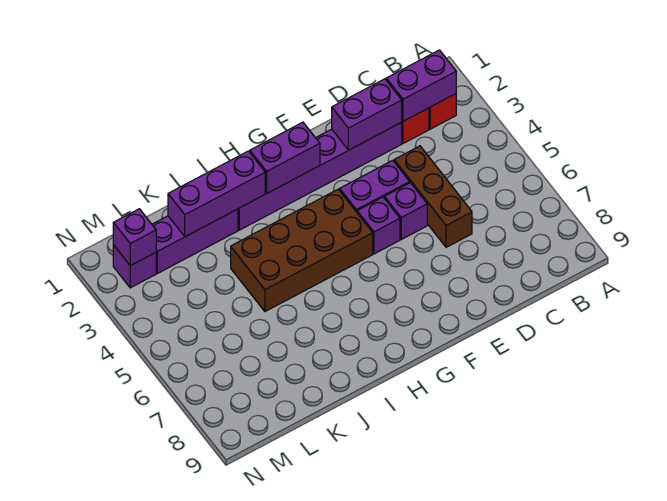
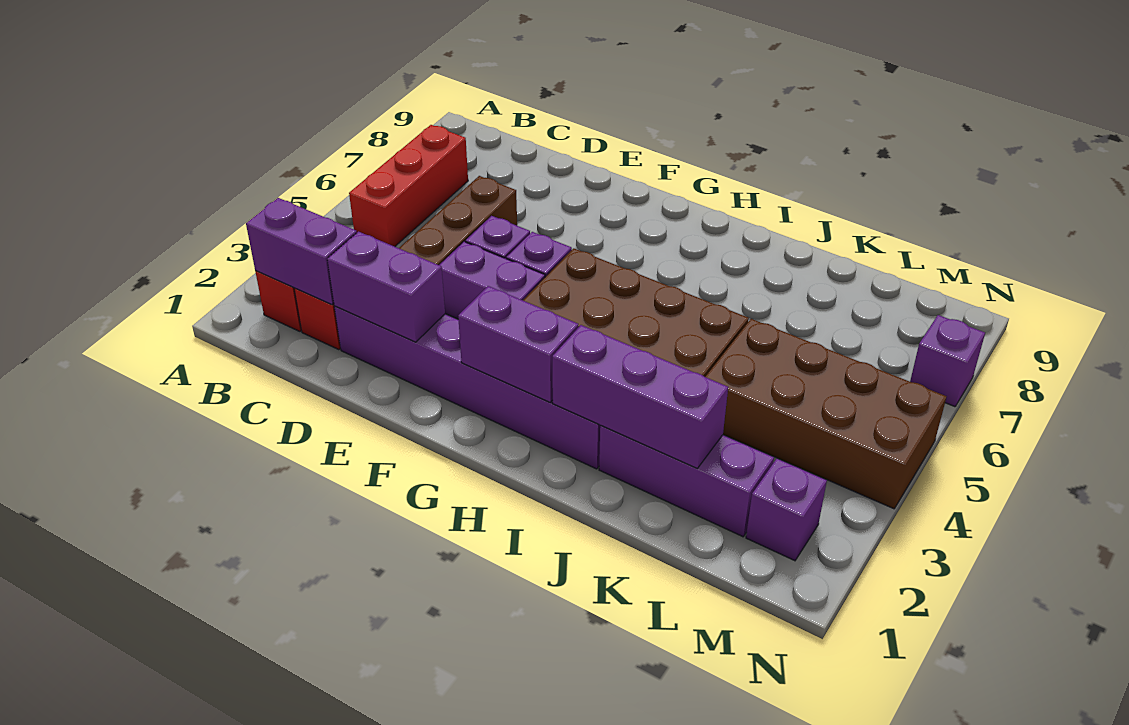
none -> red 1x3 brick [349,125,468,247]
none -> brown 2x4 brick [705,319,947,509]
purple 1x1 brick [113,209,156,266] -> purple 1x1 brick moved to [910,315,985,407]

